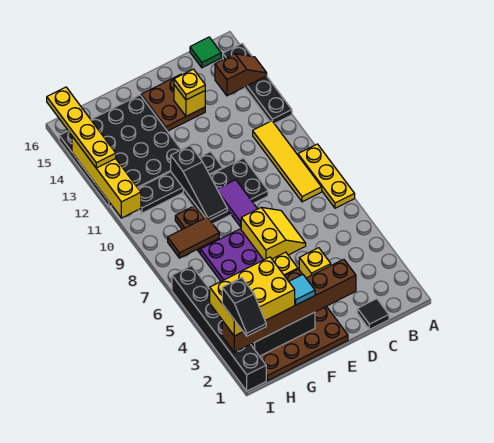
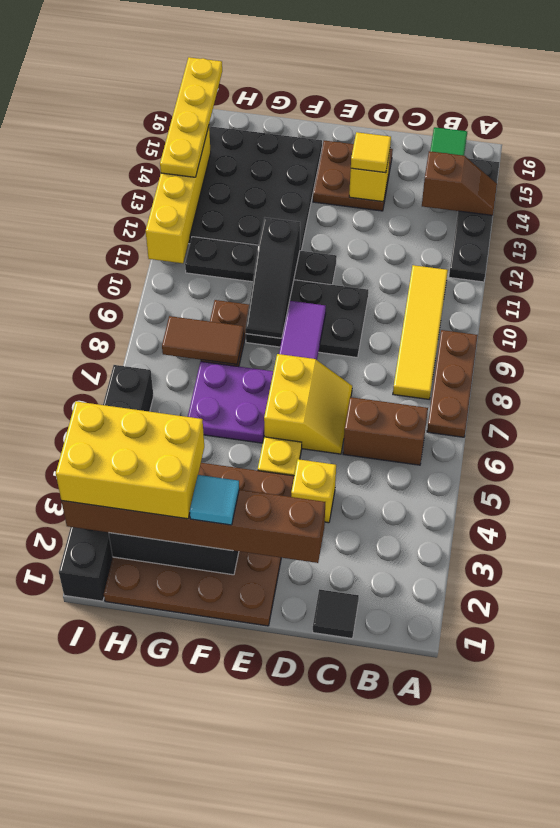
yellow 1x3 plate [298,144,355,208] -> brown 1x3 plate [427,330,478,437]
none -> brown 1x2 brick [343,397,428,465]
yellow 1x1 plate [174,69,205,100] -> yellow 1x1 tile [351,132,391,173]
black 1x2 slope [222,278,266,336] -> none

